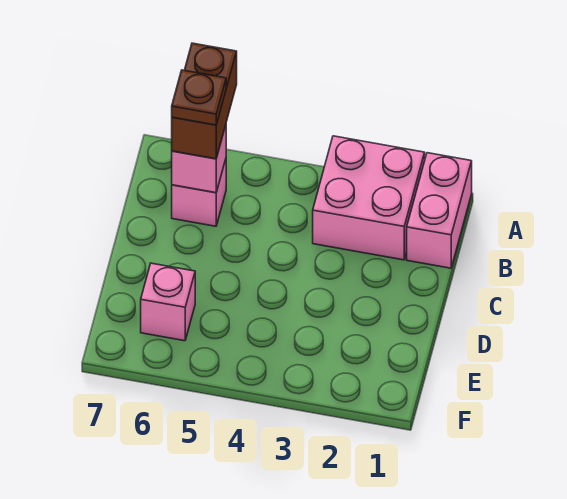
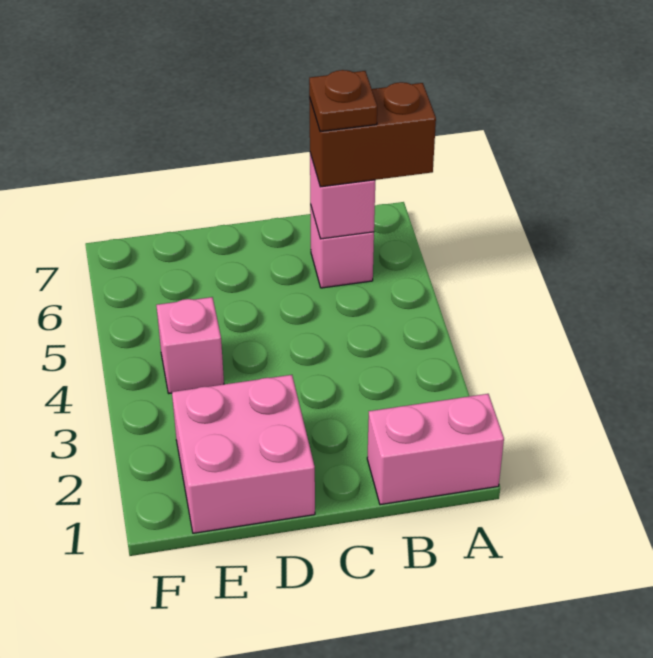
pink 2x2 brick [313,136,425,260] -> pink 2x2 brick moved to [172,375,315,533]
pink 1x1 brick [141,263,195,341] -> pink 1x1 brick moved to [156,297,224,393]

